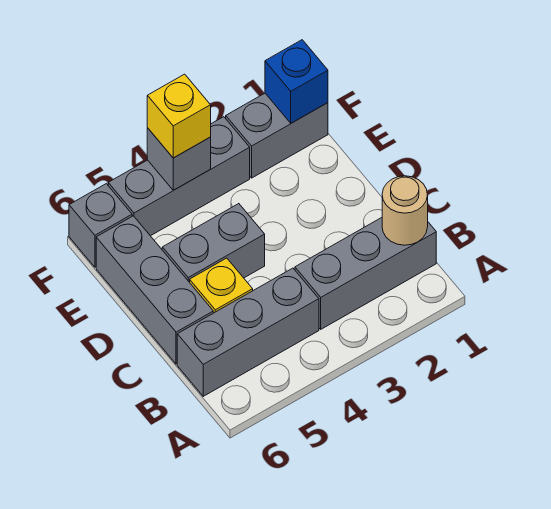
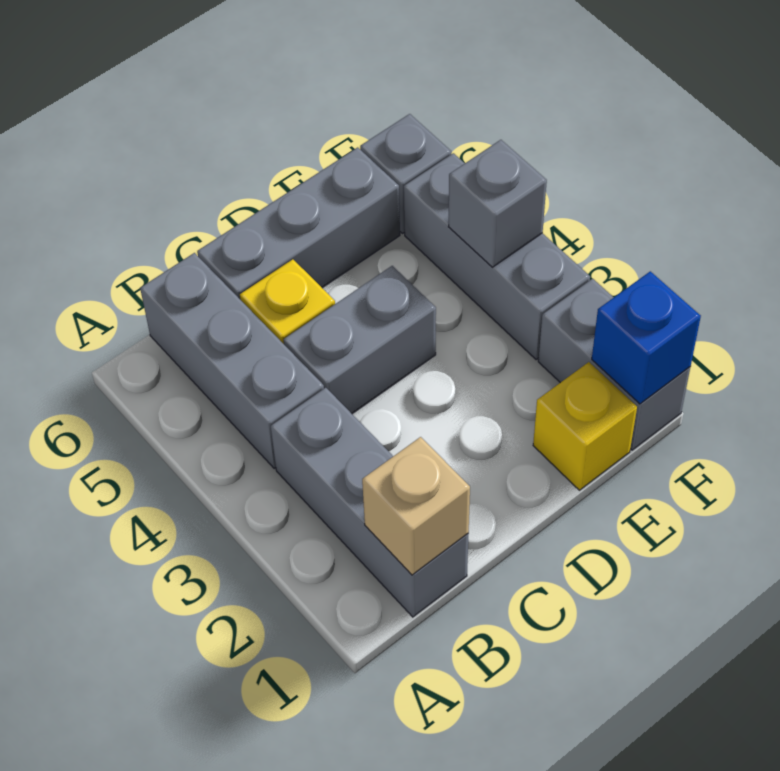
tan 1x1 round brick [382,176,428,245] -> tan 1x1 brick [362,437,470,575]
grey 1x2 brick [162,204,265,282] -> grey 1x2 brick turned to [284,266,436,414]
yellow 1x1 brick [147,74,211,158] -> yellow 1x1 brick moved to [533,362,637,490]

